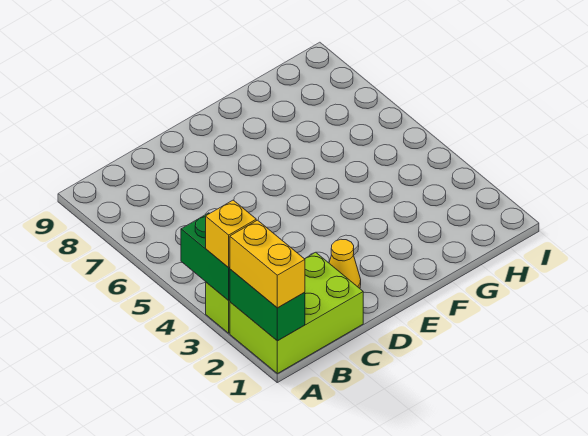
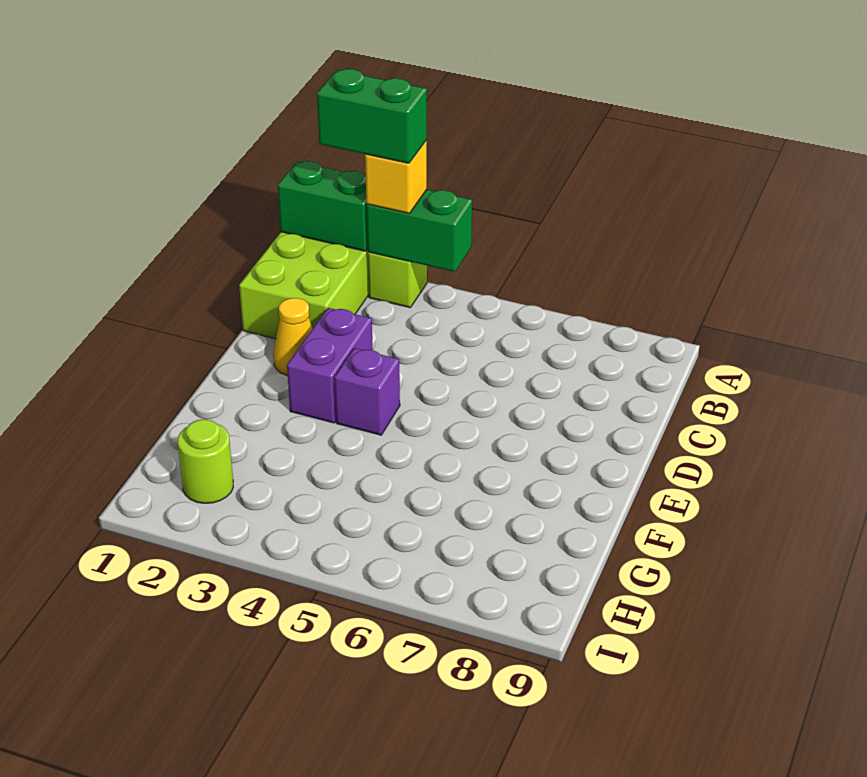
yellow 1x2 brick [230,220,305,308] -> none
none -> green 1x2 brick [317,69,427,163]
none -> purple 1x2 brick [287,308,373,423]
none -> purple 1x1 brick [334,348,400,435]
none -> lime 1x1 round brick [178,419,233,503]

